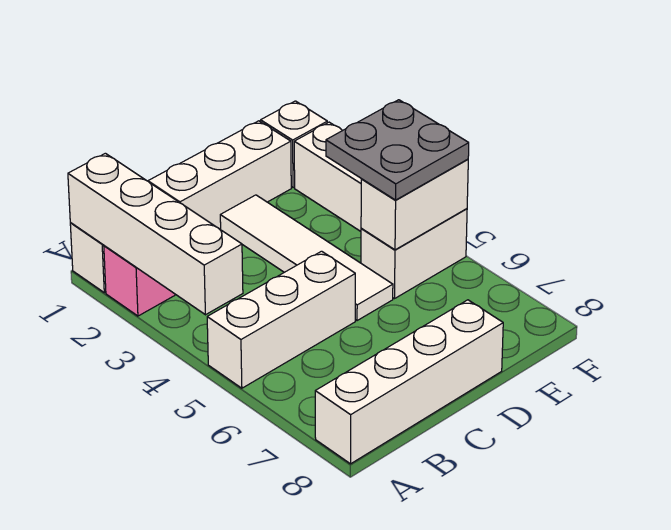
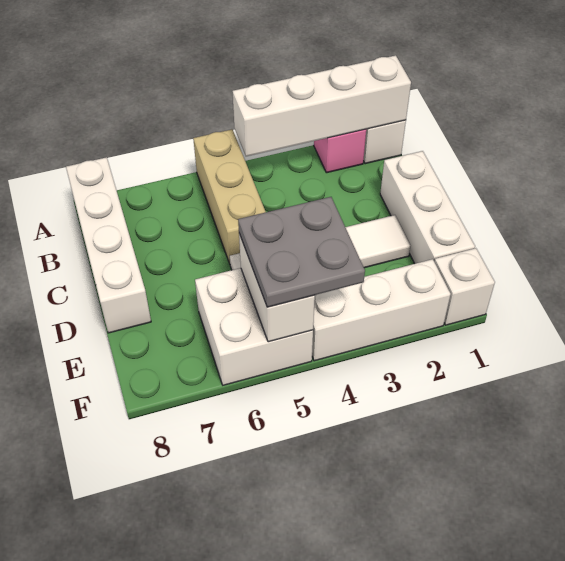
white 1x3 brick [207,251,355,388] -> tan 1x3 brick [193,129,266,264]
white 1x2 brick [361,209,467,299] -> white 2x2 brick [195,268,313,385]

